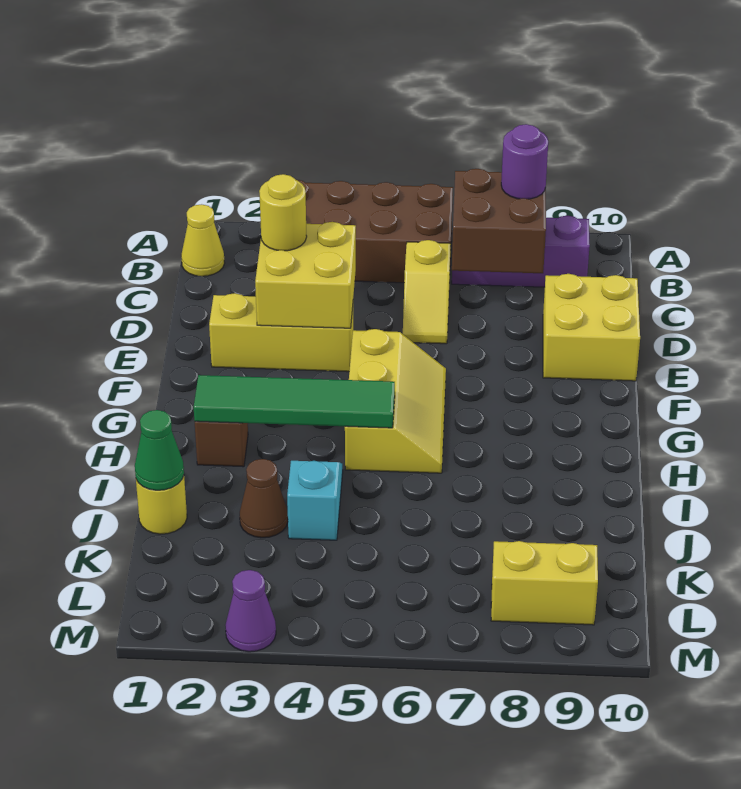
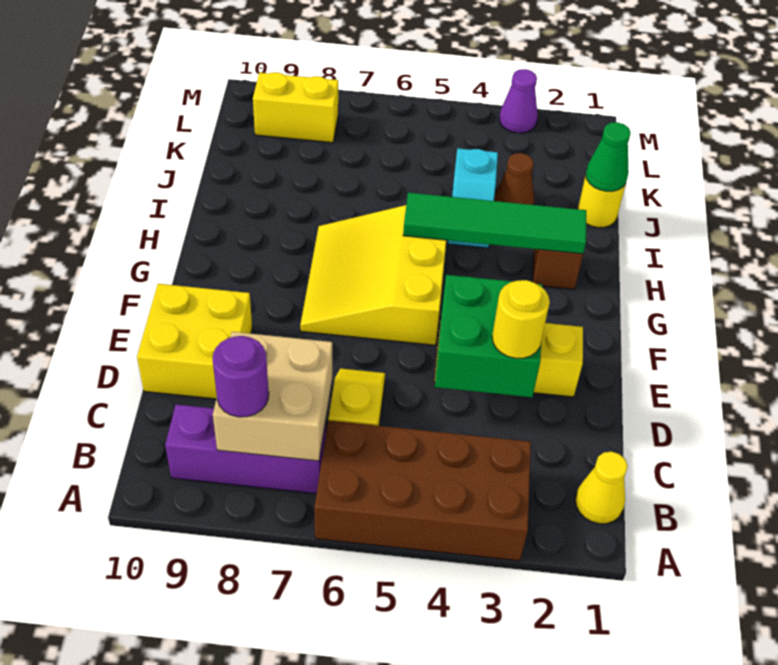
brown 2x2 brick [452,169,546,273] -> tan 2x2 brick [213,332,332,461]
yellow 2x2 brick [255,222,356,328] -> green 2x2 brick [435,275,543,397]
yellow 2x3 slope [345,329,446,473] -> yellow 3x3 slope [300,205,446,345]

